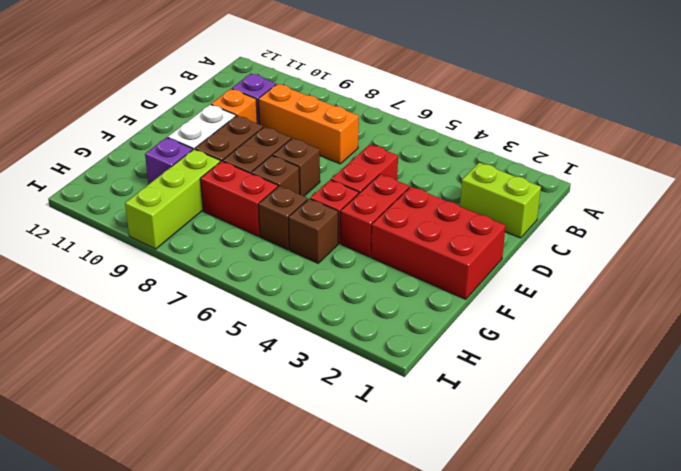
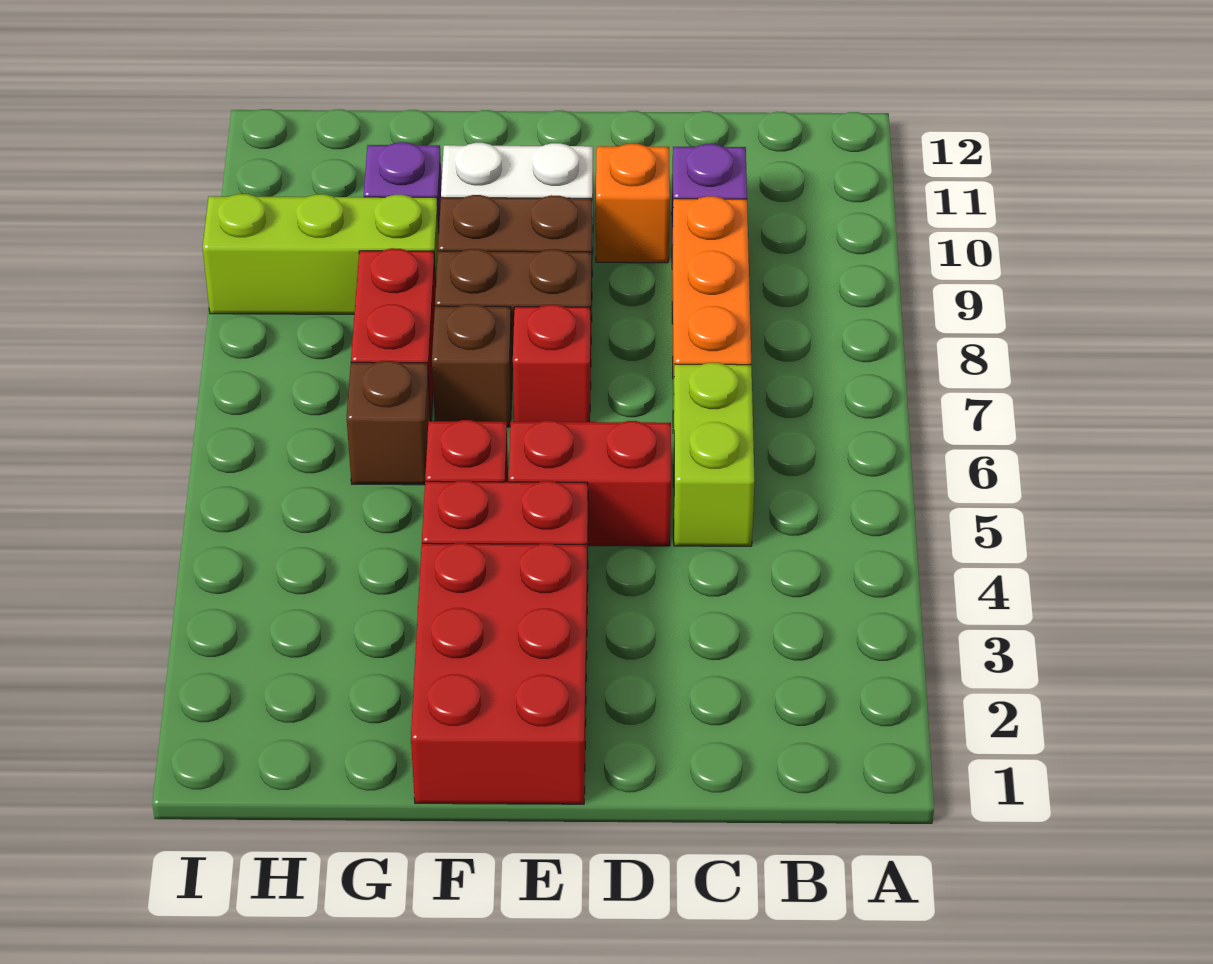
lime 1x2 brick [460,163,541,238] -> lime 1x2 brick moved to [673,363,754,546]
brown 1x1 brick [273,138,320,196] -> red 1x1 brick [513,305,591,422]
brown 1x1 brick [289,199,338,263] -> none

